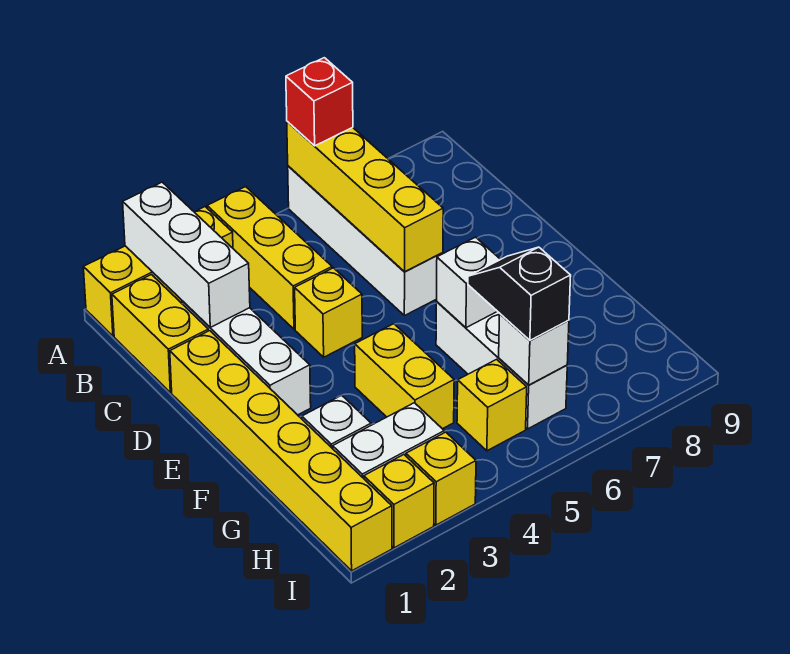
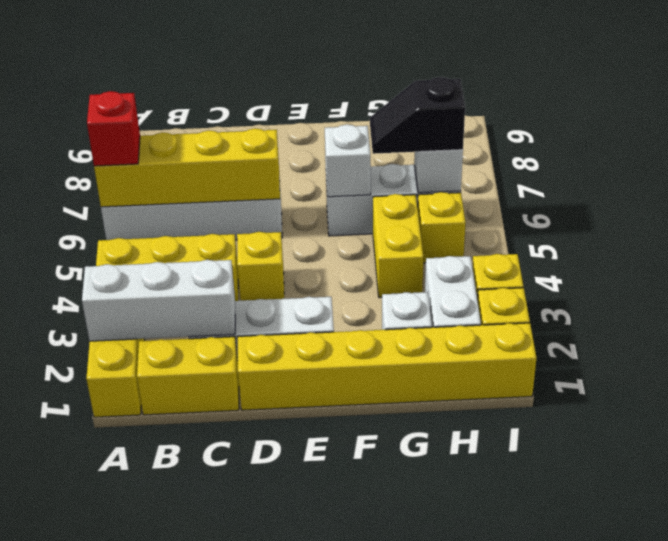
yellow 1x2 brick [355,324,454,429] -> yellow 1x2 brick turned to [373,194,423,298]

